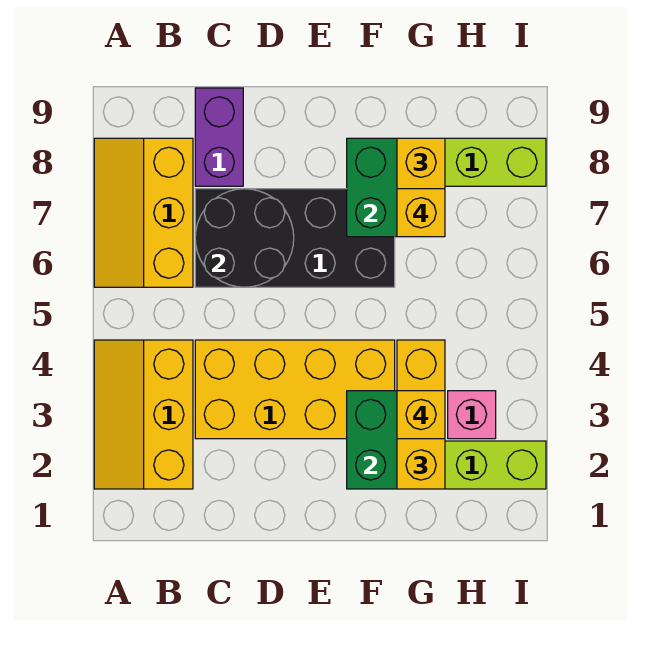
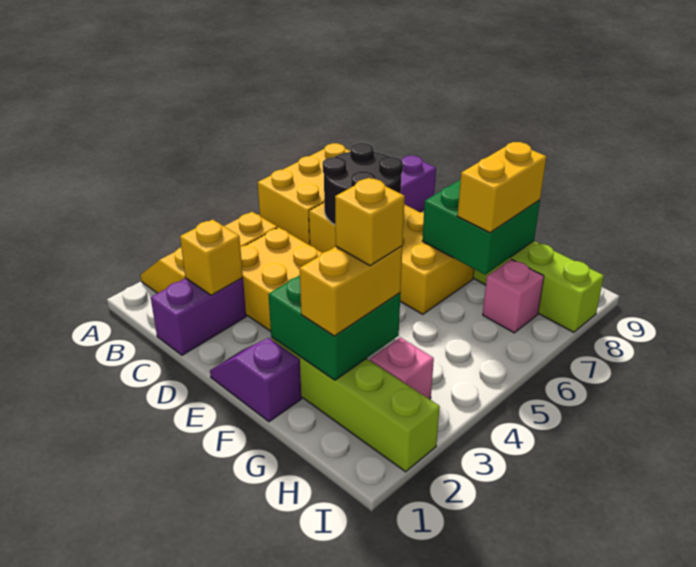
yellow 2x3 slope [94,138,193,287] -> yellow 2x3 brick [258,143,351,245]
none -> purple 1x2 brick [151,278,246,355]
black 2x4 brick [195,189,395,287] -> yellow 2x4 brick [309,203,474,314]
none -> purple 1x2 slope [210,338,301,422]
yellow 1x3 brick [397,340,445,489] -> yellow 1x2 brick [299,246,402,336]
yellow 1x1 brick [397,189,445,237] -> yellow 1x1 brick moved to [180,219,243,295]
none -> pink 1x1 brick [483,259,544,333]

